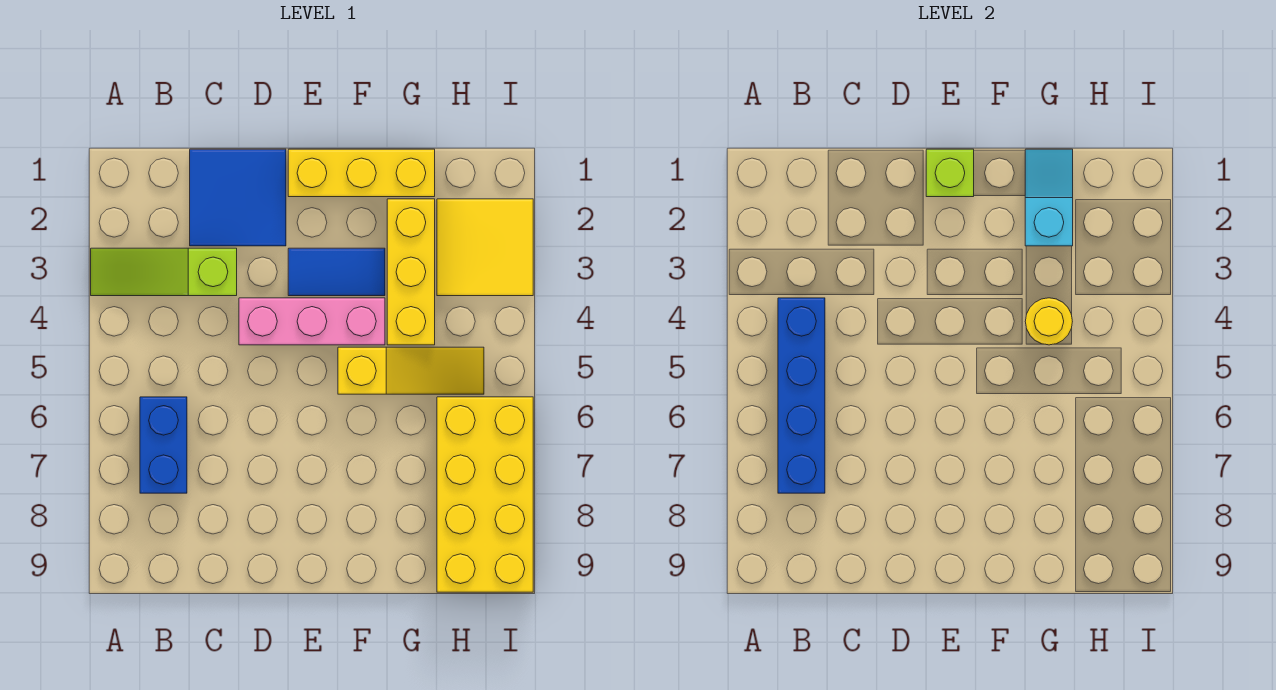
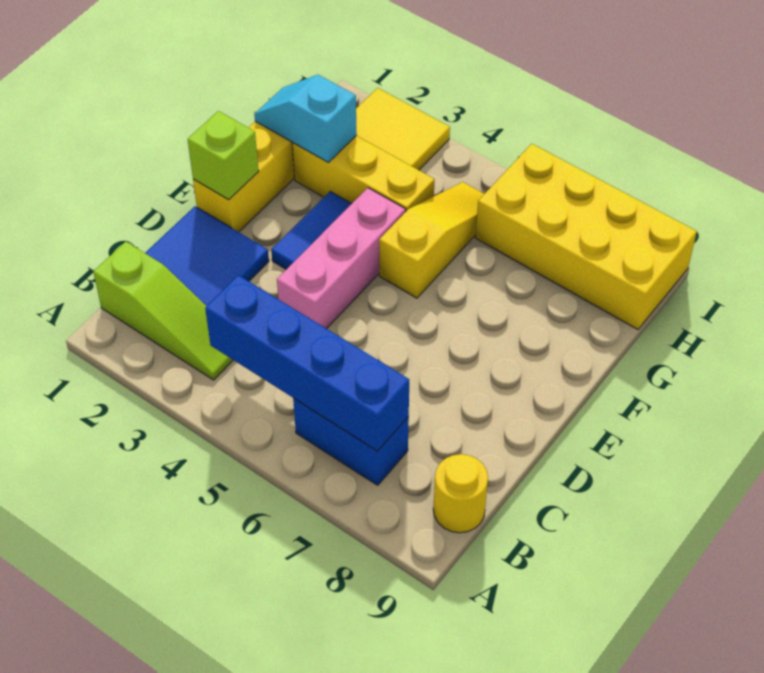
lime 1x3 slope [91,248,237,296] -> lime 1x3 slope turned to [93,242,233,380]
yellow 1x1 round brick [1025,298,1072,345] -> yellow 1x1 round brick moved to [433,454,488,533]

